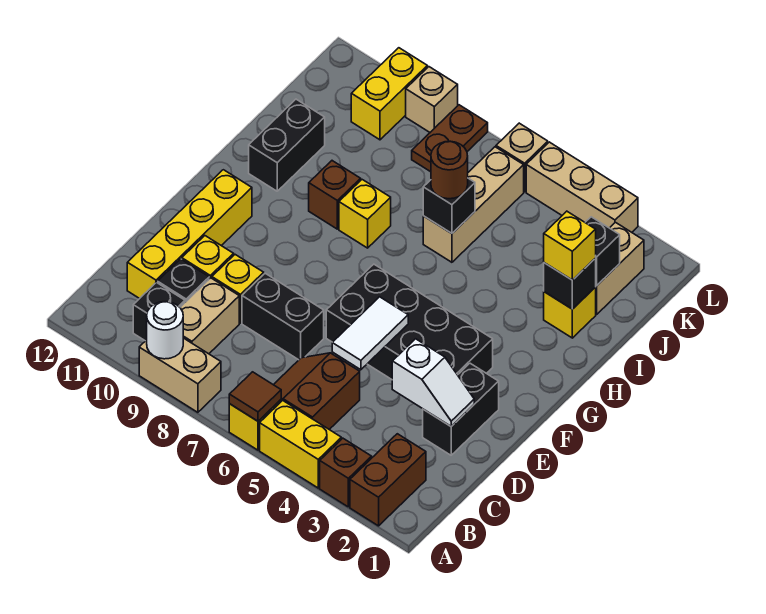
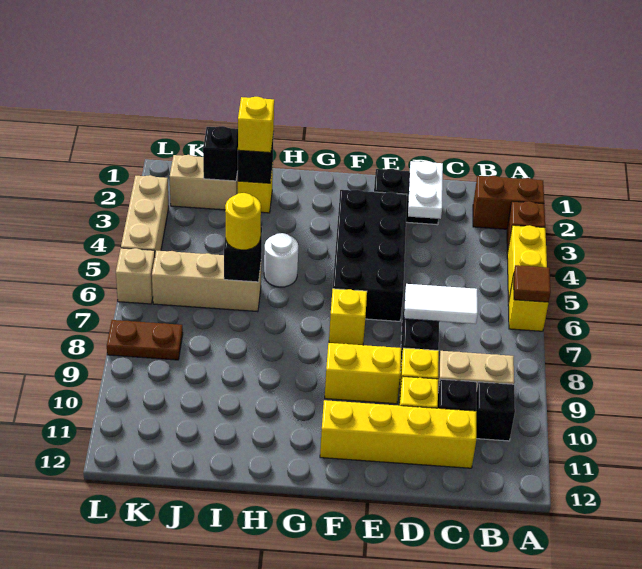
tan 1x2 brick [139,338,221,412] -> none
white 1x1 round brick [147,302,183,359] -> white 1x1 round brick moved to [264,233,298,287]
brown 2x2 slope [274,353,360,429] -> none
white 1x2 slope [392,339,474,426] -> white 1x2 plate [408,161,443,219]
white 1x2 tile [332,297,408,370] -> white 1x2 tile moved to [404,284,478,324]
yellow 1x1 brick [339,180,391,248] -> yellow 1x1 brick moved to [329,289,367,345]
brown 1x1 brick [309,161,361,229] -> none
black 1x2 brick [249,99,325,191] -> none
brown 1x1 round brick [431,141,468,199] -> yellow 1x1 round brick [225,193,261,250]
yellow 1x2 brick [351,48,427,140] -> yellow 1x2 brick moved to [325,343,401,404]
tan 1x1 brick [406,67,458,132] -> none

